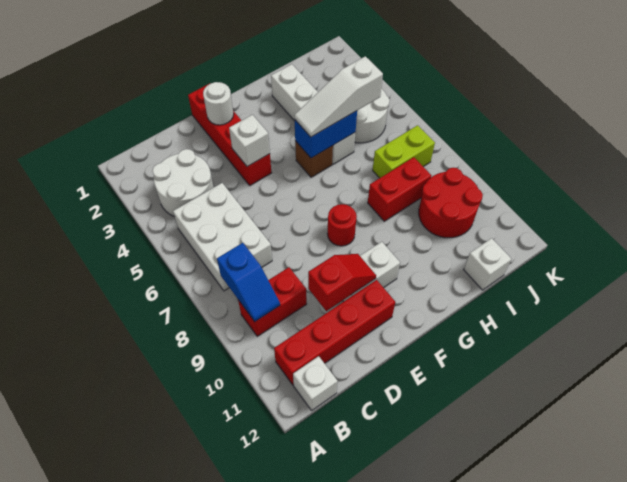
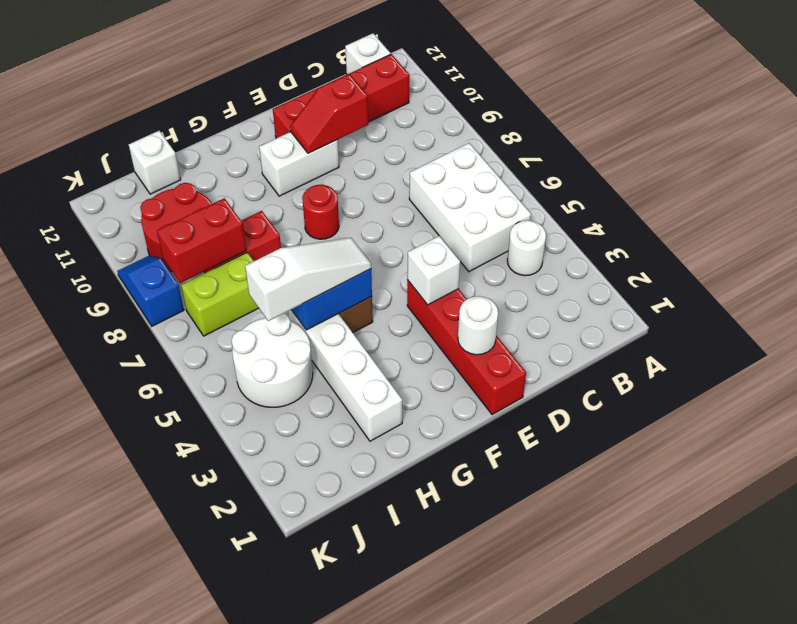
white 2x2 round brick [152,149,214,216] -> white 1x1 round brick [507,220,546,276]
blue 1x2 slope [217,243,280,322] -> blue 1x2 slope moved to [117,256,184,326]
red 1x2 brick [238,267,307,336] -> red 1x2 brick moved to [157,198,246,283]

